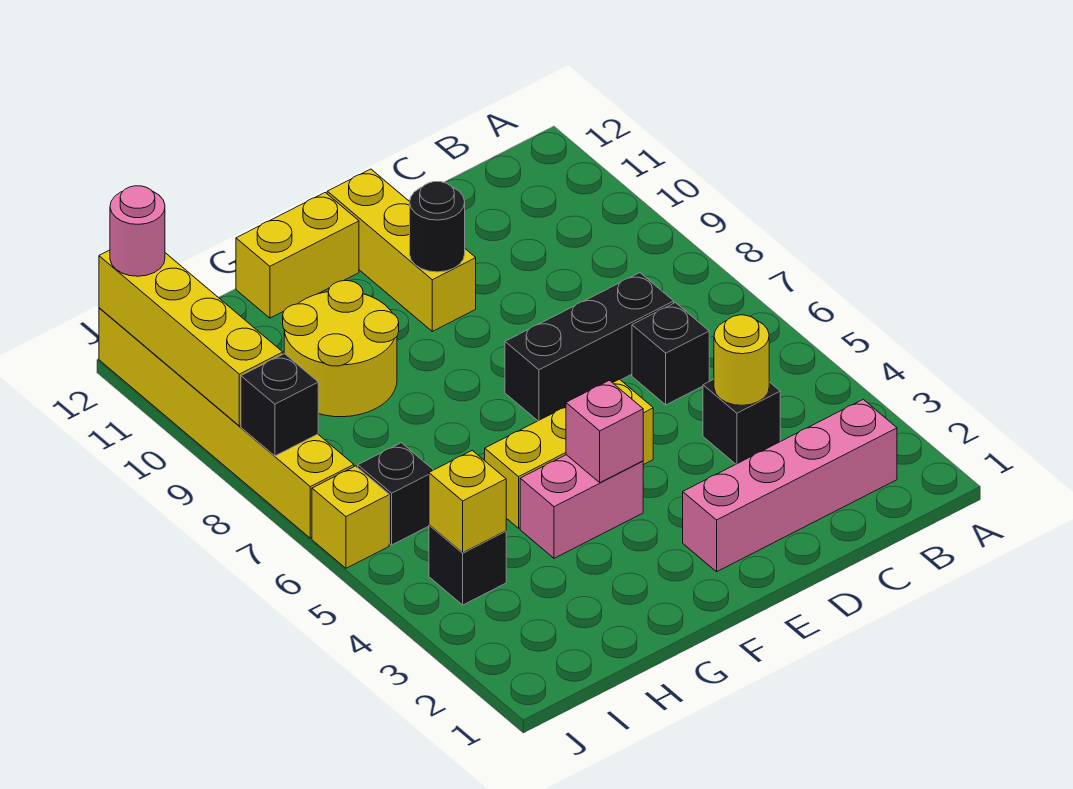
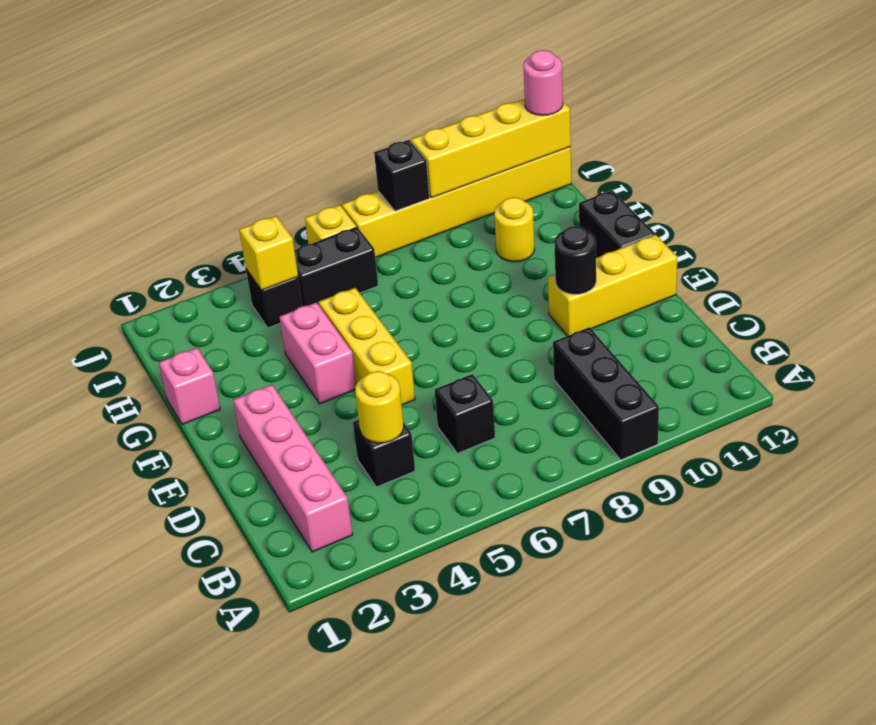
black 1x3 brick [505,273,674,421] -> black 1x3 brick moved to [553,327,659,460]
pink 1x1 brick [566,380,643,483] -> pink 1x1 brick moved to [159,348,220,424]
yellow 1x2 brick [236,193,359,318] -> black 1x2 brick [579,190,655,258]
yellow 2x2 round brick [283,281,399,417] -> yellow 1x1 round brick [494,197,534,262]
black 1x1 brick [358,443,433,545] -> black 1x2 brick [294,227,378,306]

